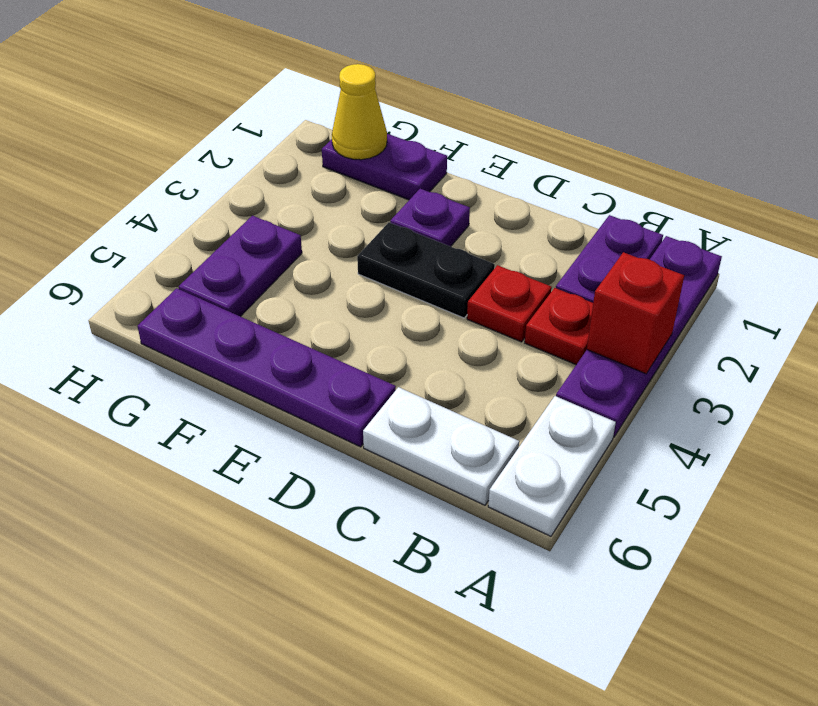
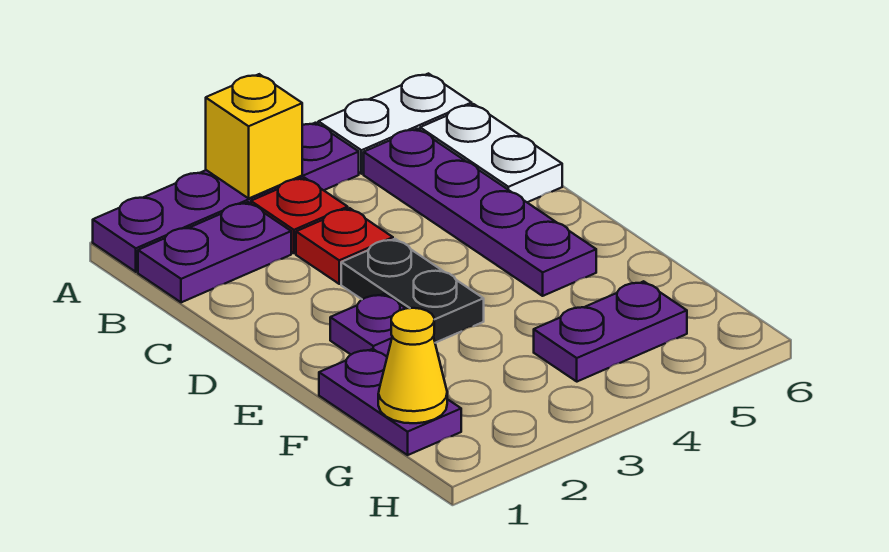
red 1x1 brick [587,252,684,374] -> yellow 1x1 brick [206,74,302,198]
purple 1x4 plate [138,288,396,447] -> purple 1x4 plate moved to [364,129,596,296]

